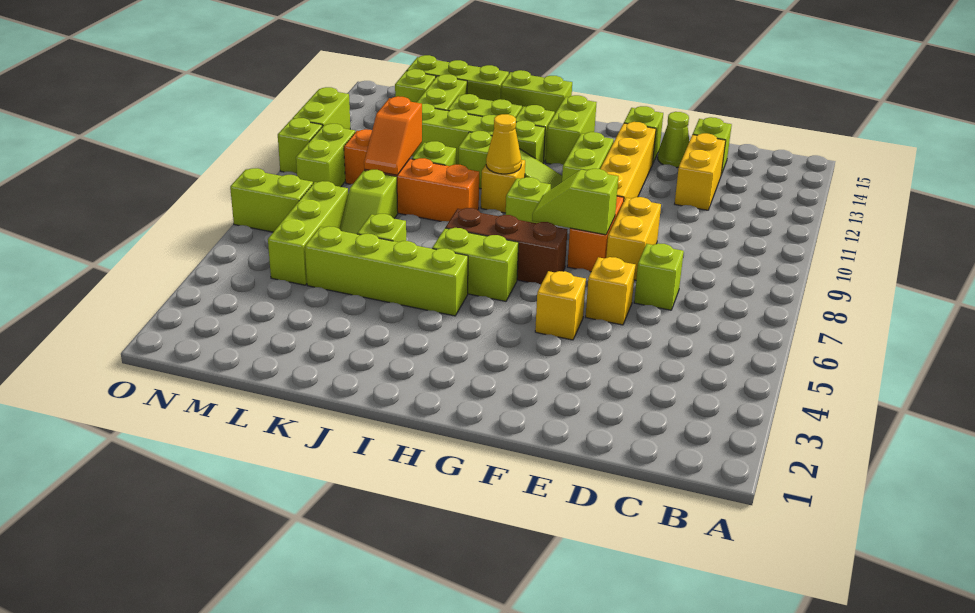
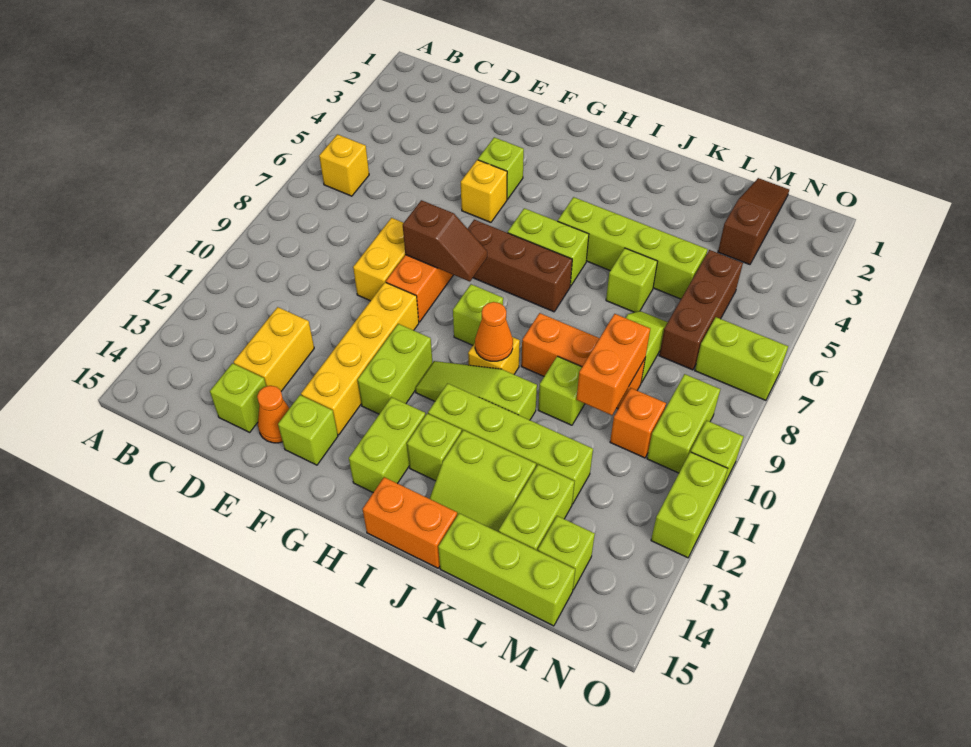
lime 1x1 brick [634,243,684,310] -> lime 1x1 brick moved to [478,137,524,199]
yellow 1x1 brick [586,257,636,325] -> yellow 1x1 brick moved to [319,134,369,196]
lime 1x1 cone [658,112,689,168] -> orange 1x1 cone [257,386,289,443]
lime 1x2 slope [532,169,618,235] -> brown 1x2 slope [403,200,487,282]
yellow 1x1 cone [486,114,521,174] -> orange 1x1 cone [475,302,513,361]
lime 1x2 brick [501,70,572,113] -> orange 1x2 brick [363,477,457,568]
orange 1x2 slope [364,96,422,175] -> orange 1x2 brick [576,314,650,415]
none -> brown 1x3 slope [718,178,789,265]
lime 1x3 brick [268,181,348,285] -> brown 1x3 brick [659,250,743,370]

